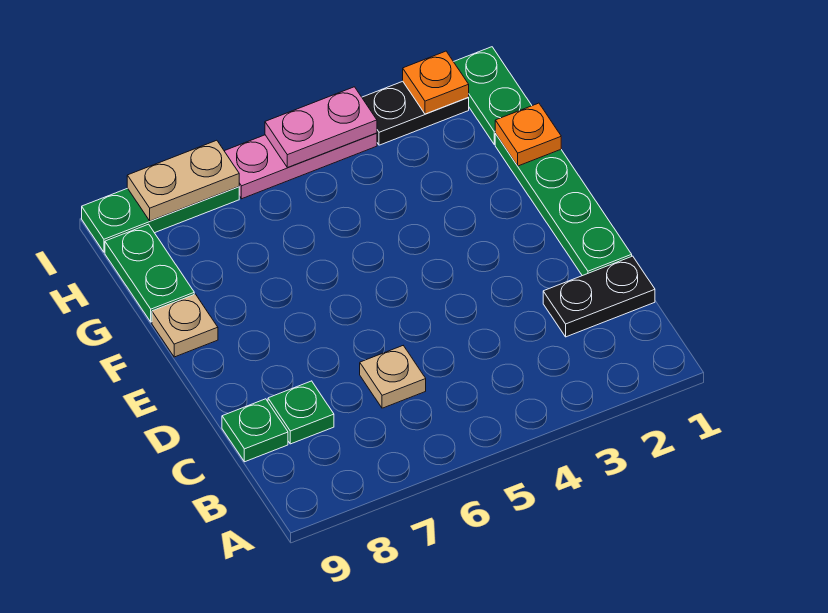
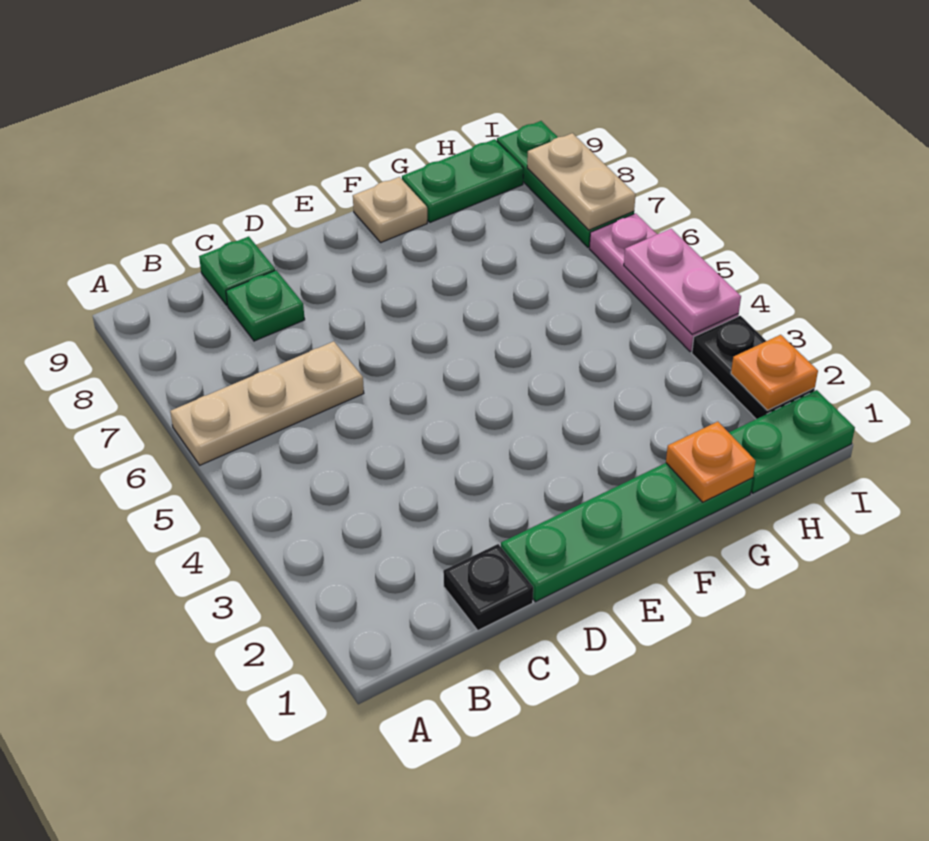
black 1x2 plate [543,256,655,337] -> black 1x1 plate [443,544,533,630]
tan 1x1 plate [360,346,426,408] -> tan 1x3 plate [170,341,364,465]

